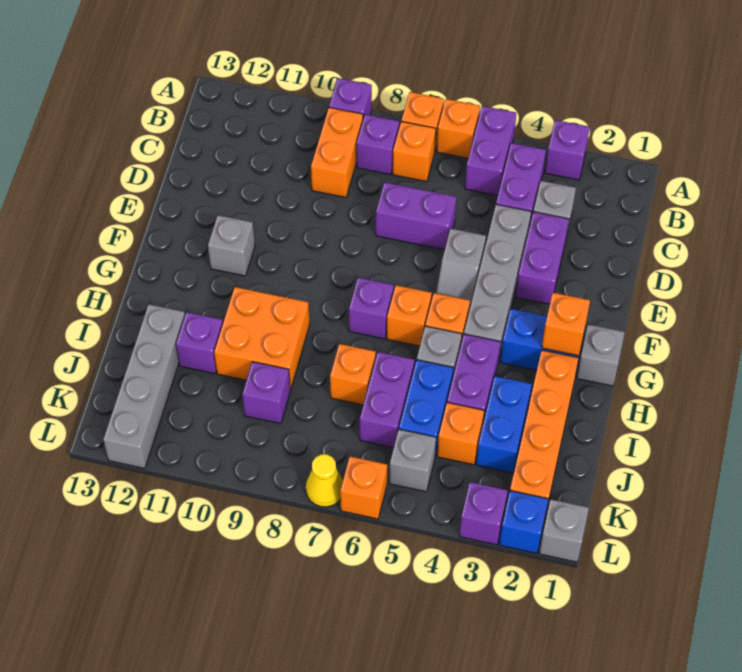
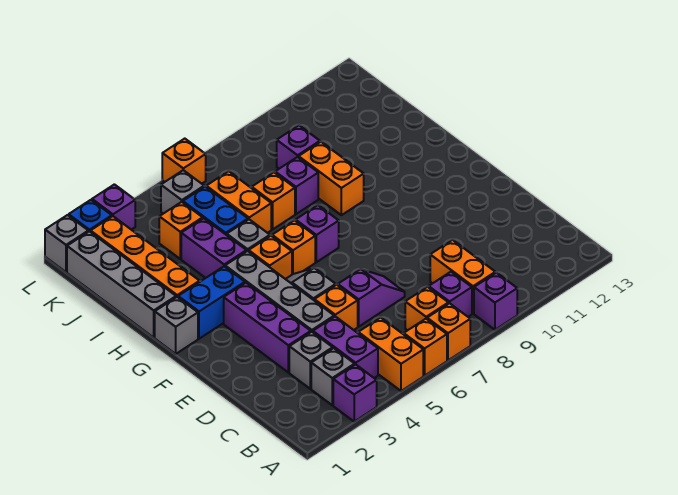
purple 1x2 brick [465,106,516,196] -> orange 1x2 brick [358,318,423,391]
purple 1x2 brick [516,212,569,304] -> purple 1x3 brick [224,283,311,372]
purple 1x2 brick [376,182,456,250] -> purple 1x2 slope [338,269,405,326]
grey 1x1 brick [208,215,255,276] -> grey 1x1 brick moved to [311,348,355,405]
orange 1x1 brick [542,293,590,356] -> orange 1x1 brick moved to [314,285,358,330]
orange 2x2 brick [214,287,310,390] -> orange 1x2 brick [299,142,364,215]
blue 1x2 brick [476,376,532,473] -> none
purple 1x2 brick [360,352,414,448] -> orange 1x2 brick [206,171,271,233]
purple 1x1 brick [176,312,223,374] -> purple 1x1 brick moved to [275,157,318,214]
grey 1x4 brick [103,304,185,468] -> grey 1x4 brick moved to [67,231,176,337]
yellow 1x1 cone [306,454,343,507] -> none

